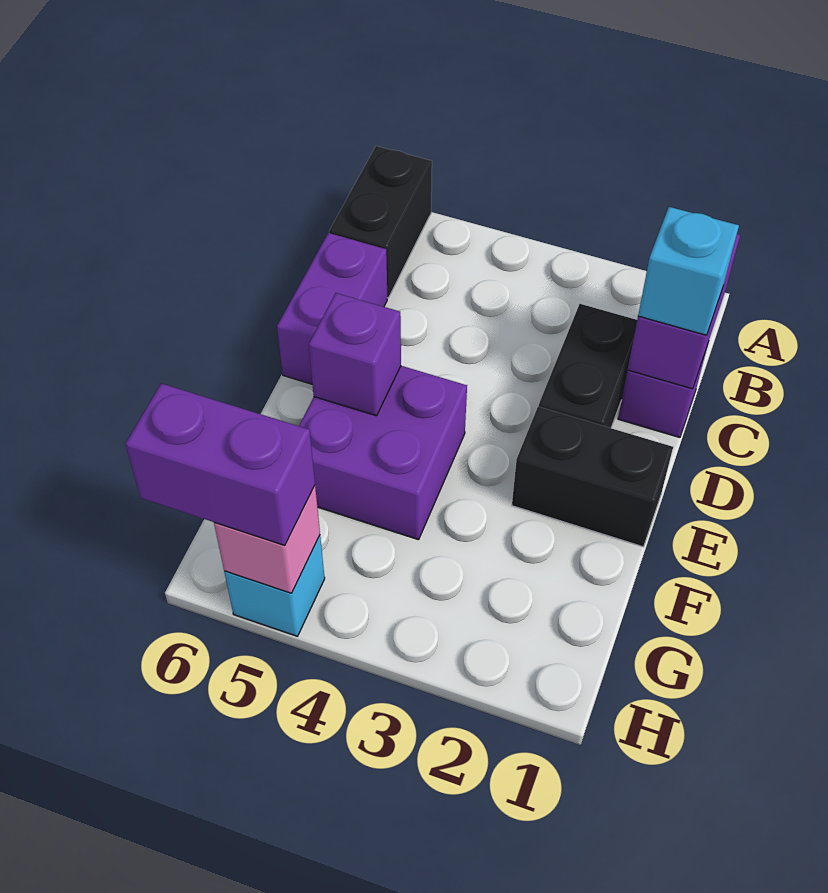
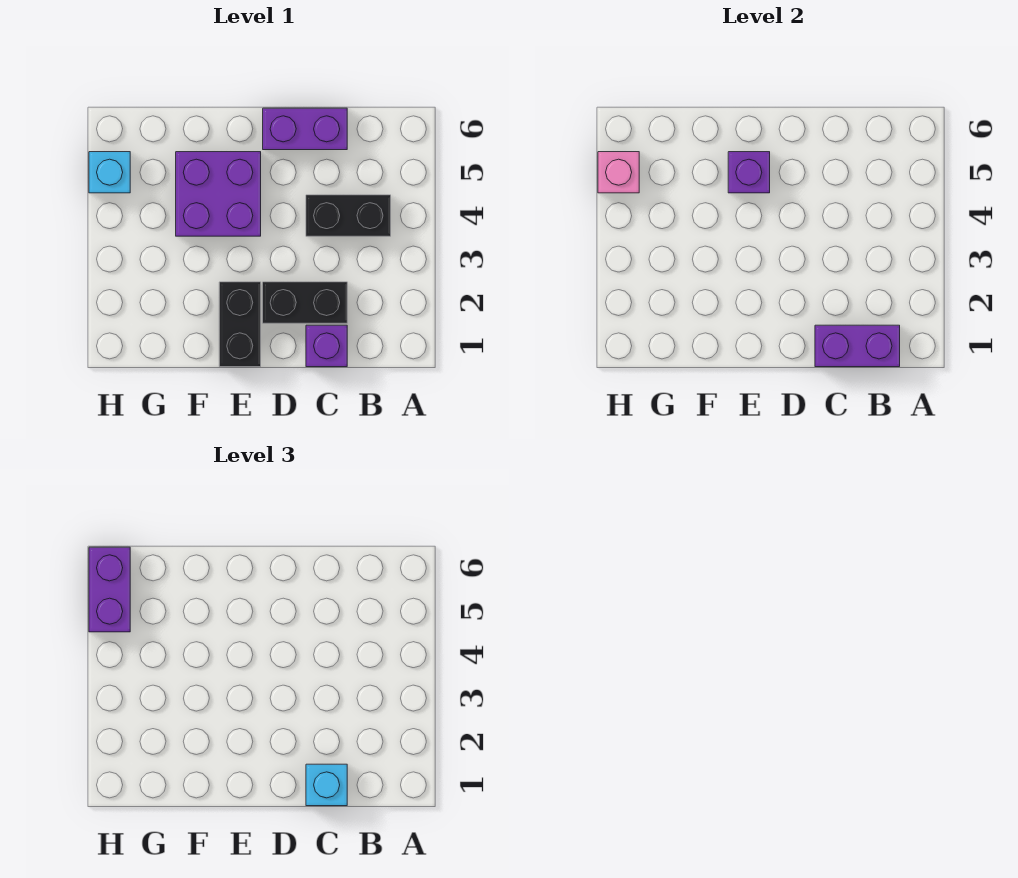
black 1x2 brick [329,146,432,298] -> black 1x2 brick moved to [306,195,391,236]

